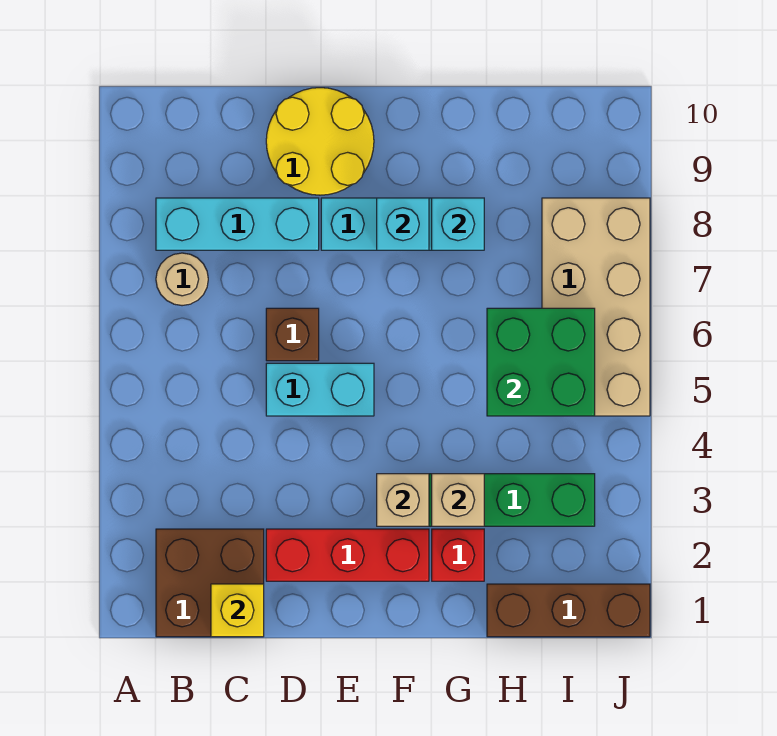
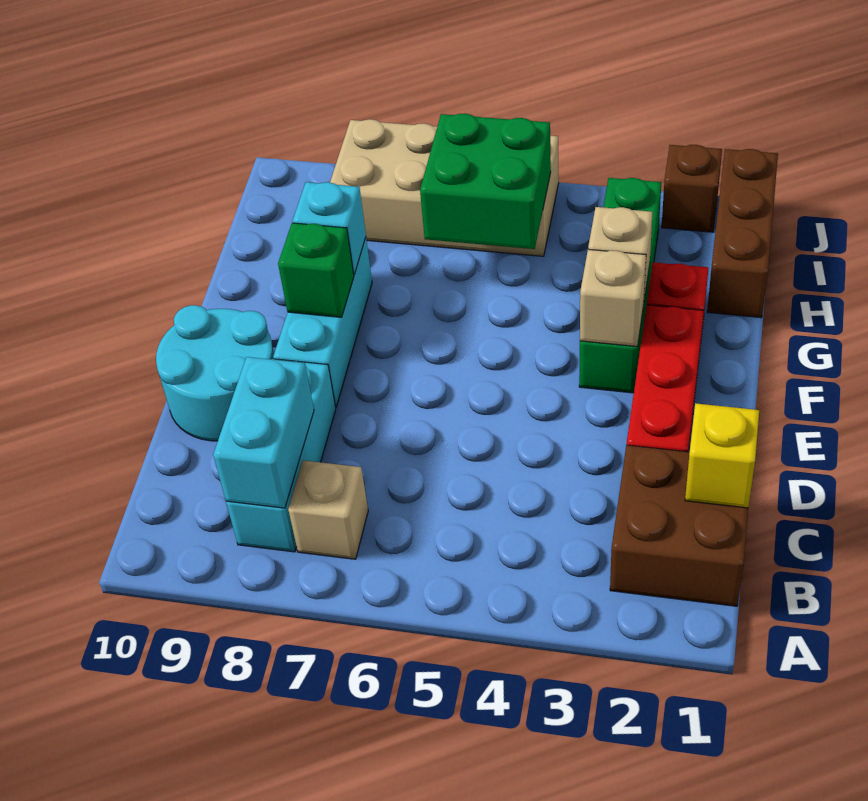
tan 1x1 round brick [156,253,208,306] -> tan 1x1 brick [288,460,368,559]
cyan 1x2 brick [266,363,374,416] -> cyan 1x2 brick moved to [213,357,314,508]
brown 1x1 brick [266,308,319,361] -> brown 1x1 brick moved to [662,145,722,232]
yellow 2x2 round brick [266,88,374,195] -> cyan 2x2 round brick [156,305,274,441]
cyan 1x1 brick [377,198,429,250] -> green 1x1 brick [278,223,354,317]

